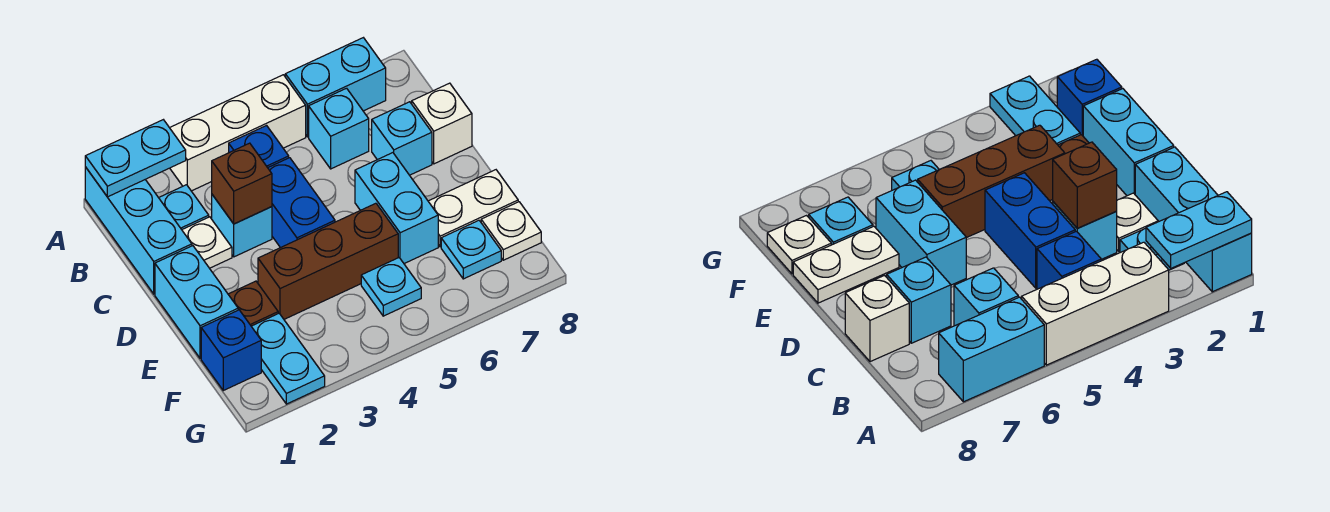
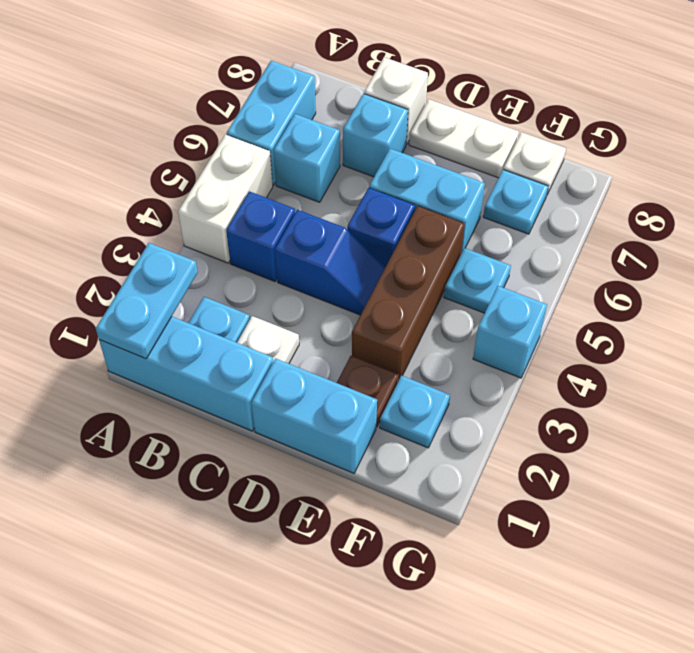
white 1x3 brick [170,75,306,191] -> white 1x2 brick [178,135,273,263]
cyan 1x1 brick [212,195,272,257] -> cyan 1x1 brick moved to [473,286,547,378]
brown 1x1 brick [212,143,272,224] -> none
blue 1x2 brick [268,158,335,248] -> blue 1x2 slope [275,210,385,315]
white 1x2 plate [428,170,518,247] -> white 1x2 plate turned to [409,99,519,178]
blue 1x1 brick [201,310,261,390] -> blue 1x1 brick moved to [347,188,415,267]
cyan 1x2 plate [251,313,325,404] -> cyan 1x1 plate [380,376,450,448]

